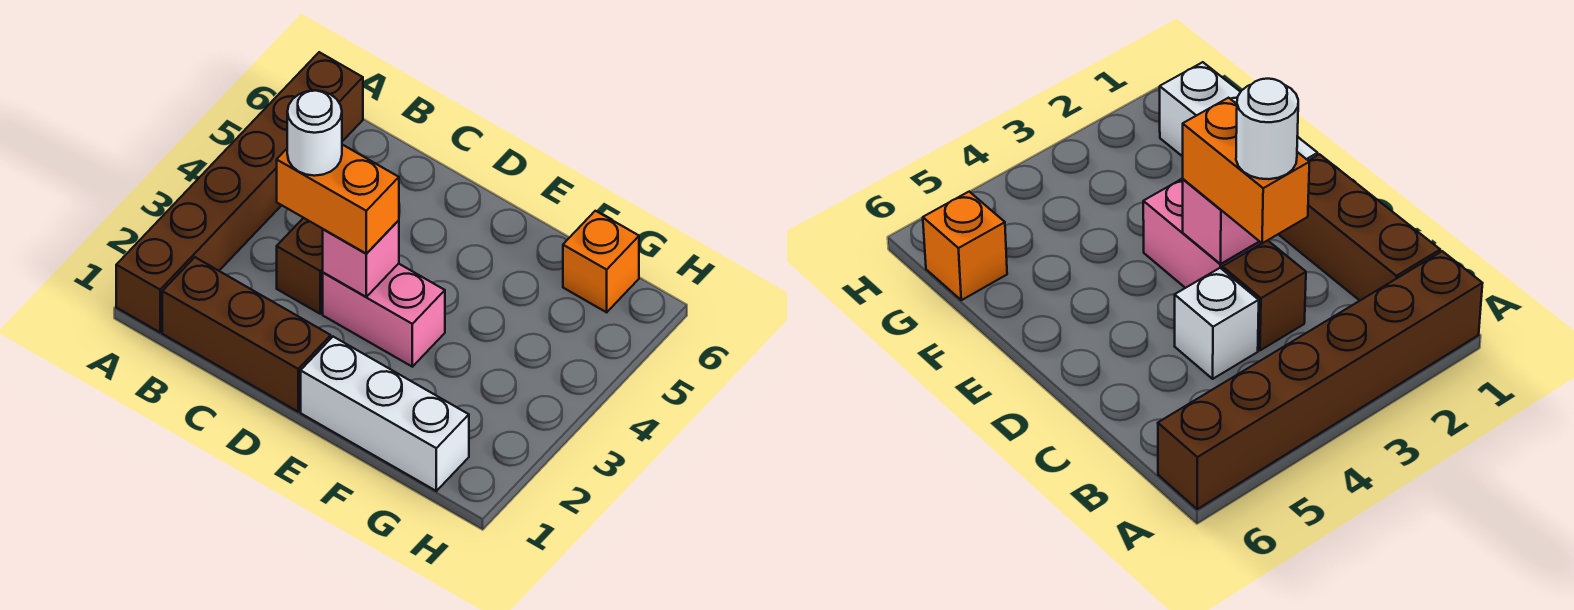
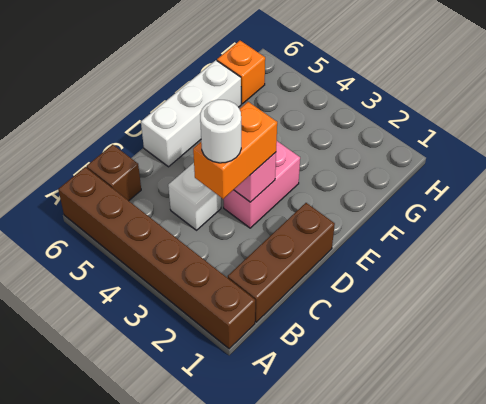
brown 1x1 brick [277,218,323,314] -> brown 1x1 brick moved to [87,145,141,201]
white 1x3 brick [301,337,469,491] -> white 1x3 brick moved to [141,60,241,167]

